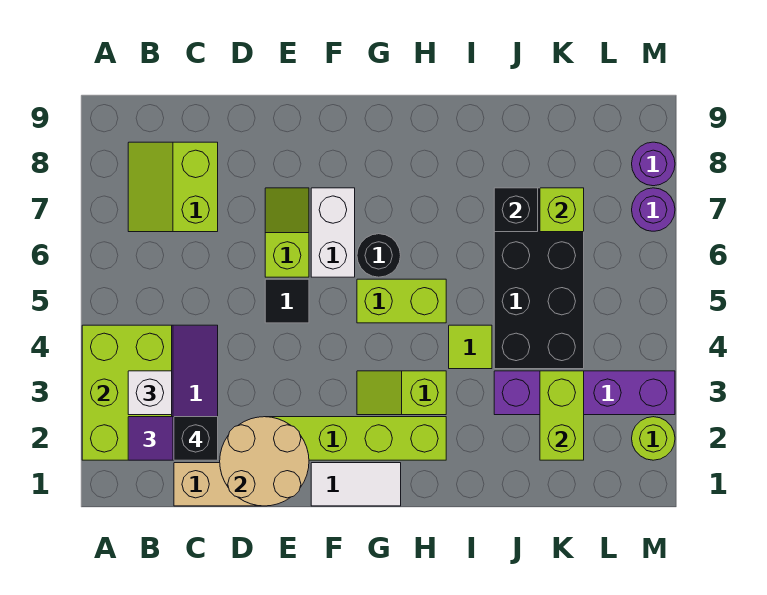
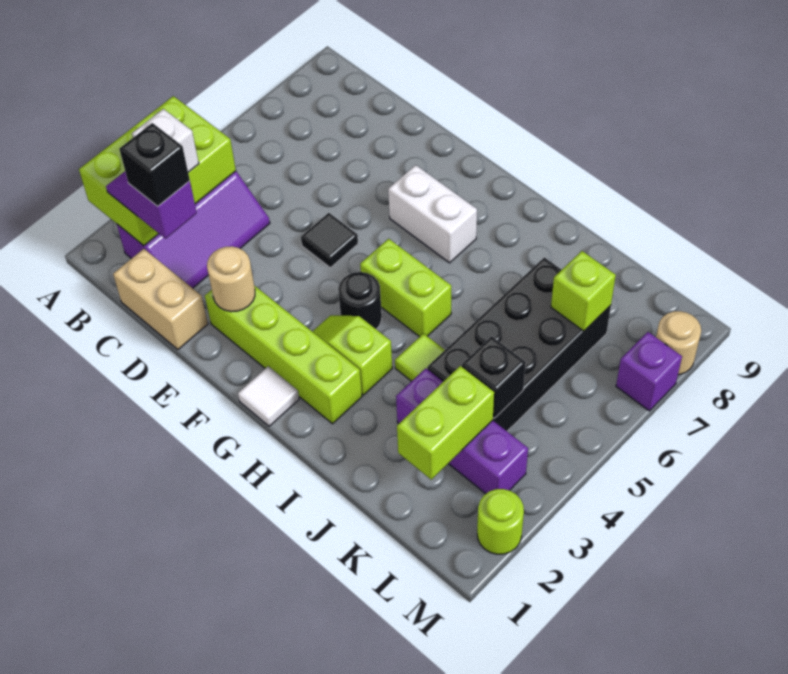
lime 2x2 slope [128,142,218,232] -> none
tan 2x2 round brick [220,417,309,506] -> tan 1x1 round brick [207,246,255,312]
lime 1x2 slope [265,188,309,277] -> none
white 1x2 tile [311,463,401,506] -> white 1x1 tile [238,366,299,426]
white 1x2 brick [311,188,355,277] -> white 1x2 brick turned to [388,165,477,263]
black 1x1 round brick [357,234,401,277] -> black 1x1 round brick moved to [338,272,382,329]
purple 1x4 brick [494,371,675,415] -> purple 1x3 brick [396,368,528,494]
black 1x1 brick [494,188,538,232] -> black 1x1 brick moved to [462,336,526,418]
purple 1x1 round brick [632,188,675,231] -> purple 1x1 brick [616,332,682,411]
purple 1x1 round brick [632,142,675,186] -> tan 1x1 round brick [656,311,701,375]

